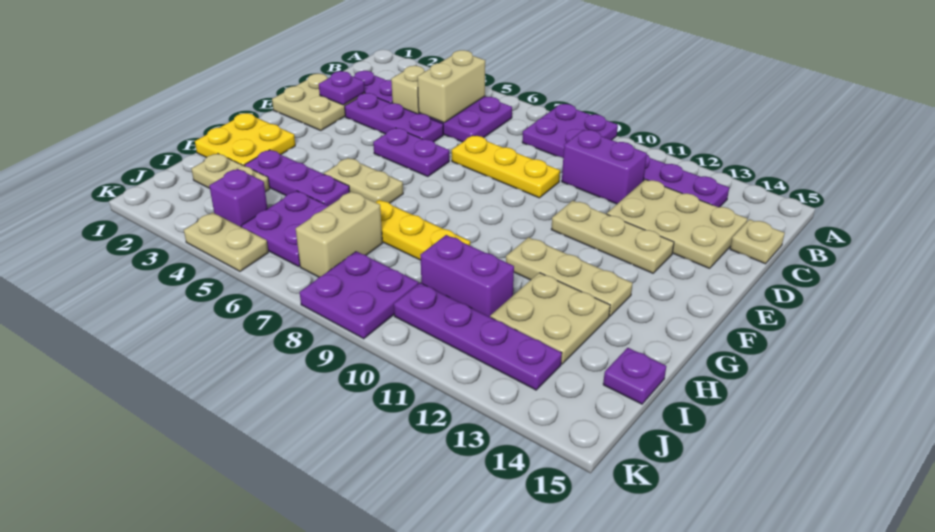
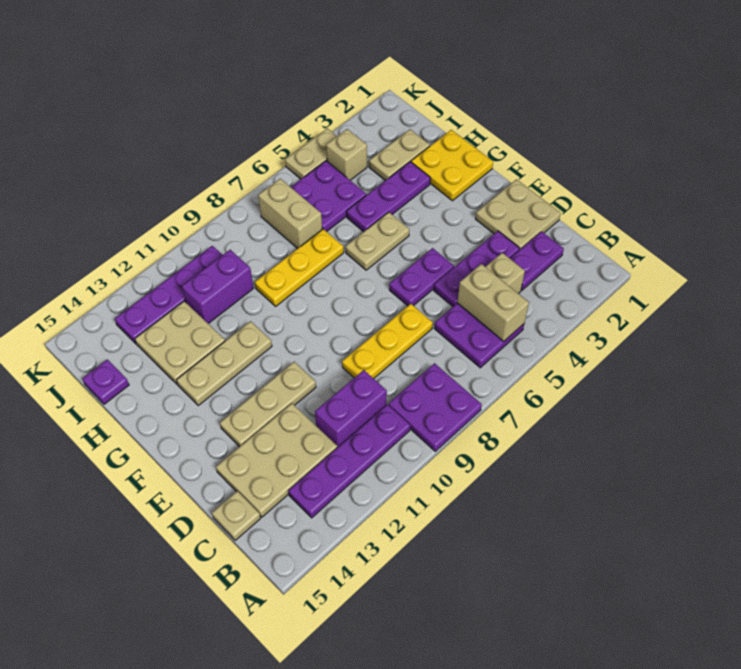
purple 1x1 plate [319,71,365,105] -> none
purple 1x1 brick [209,169,268,227] -> tan 1x1 brick [326,129,367,180]
purple 2x2 plate [300,251,419,339] -> none

